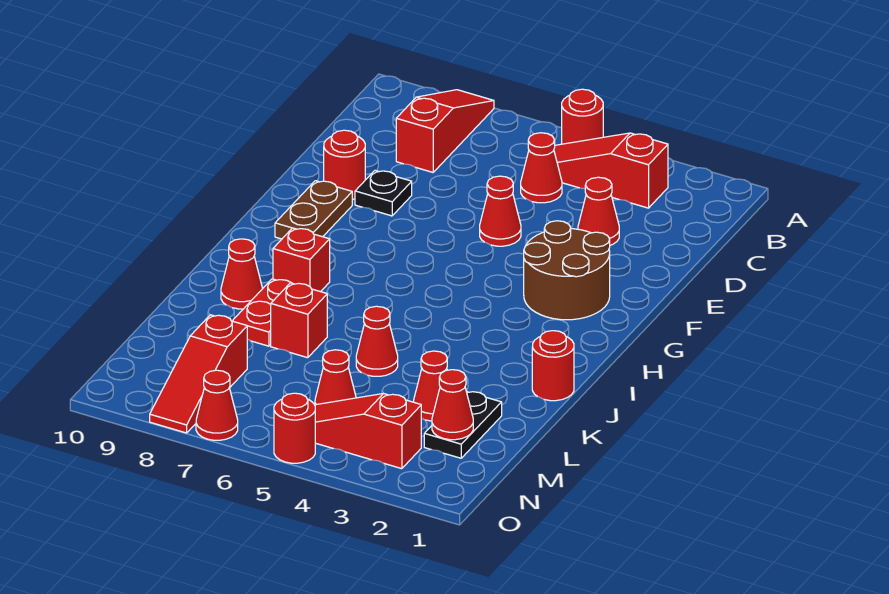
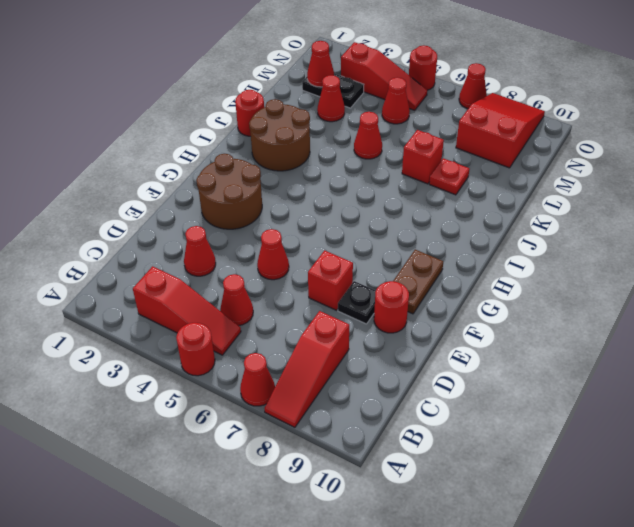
none -> brown 2x2 round brick [249,99,310,171]
red 1x1 brick [273,228,330,292] -> red 1x1 brick moved to [308,250,353,310]
red 1x2 plate [233,279,291,346] -> red 1x1 plate [429,158,469,195]
red 1x1 cone [221,239,263,309] -> red 1x1 cone moved to [240,353,275,406]
black 1x2 plate [424,392,502,458] -> black 1x2 plate turned to [302,74,364,108]
red 1x3 slope [150,315,247,433] -> red 2x3 slope [456,93,545,168]

